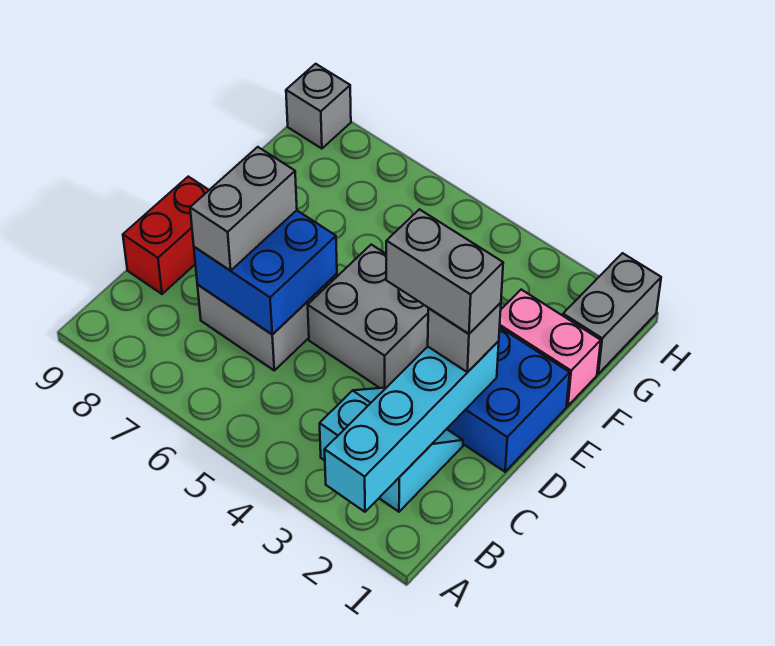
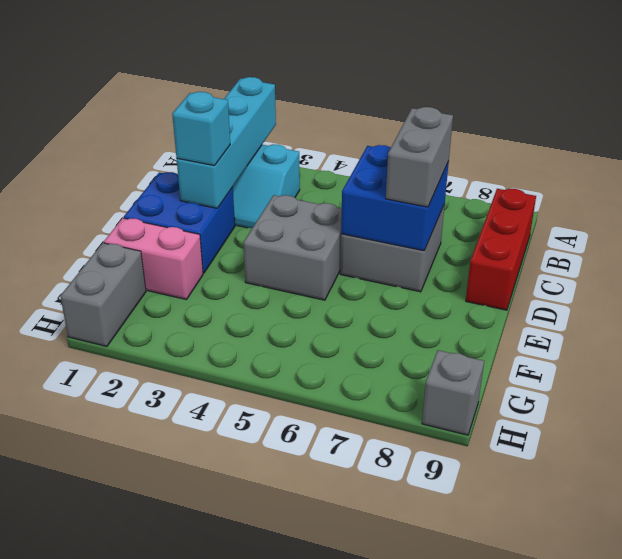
red 1x2 brick [123,177,209,294] -> red 1x3 brick [466,189,536,310]
grey 1x1 brick [428,303,501,372] -> cyan 1x1 brick [172,92,230,166]
grey 1x2 brick [386,209,503,334] -> none

